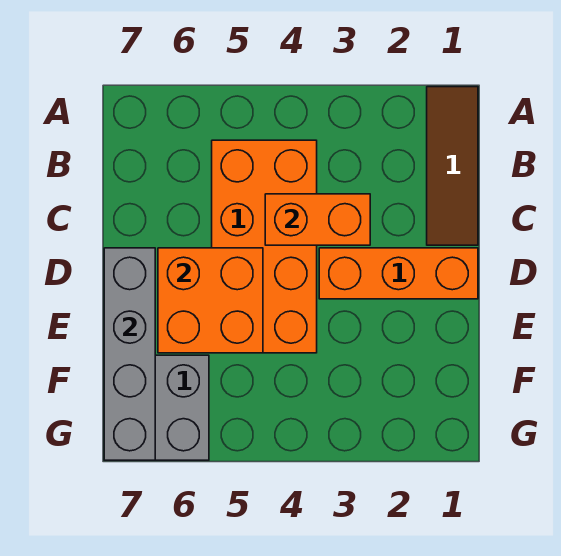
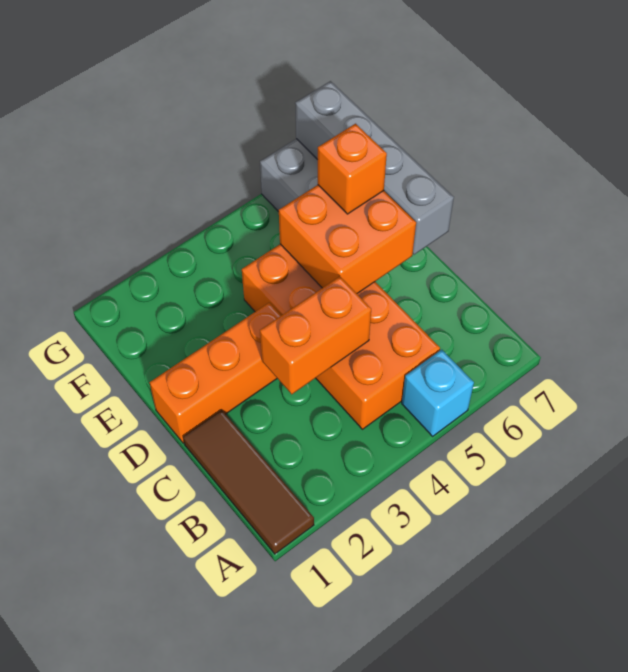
none -> cyan 1x1 brick [402,350,474,436]
none -> orange 1x1 brick [318,124,387,214]

